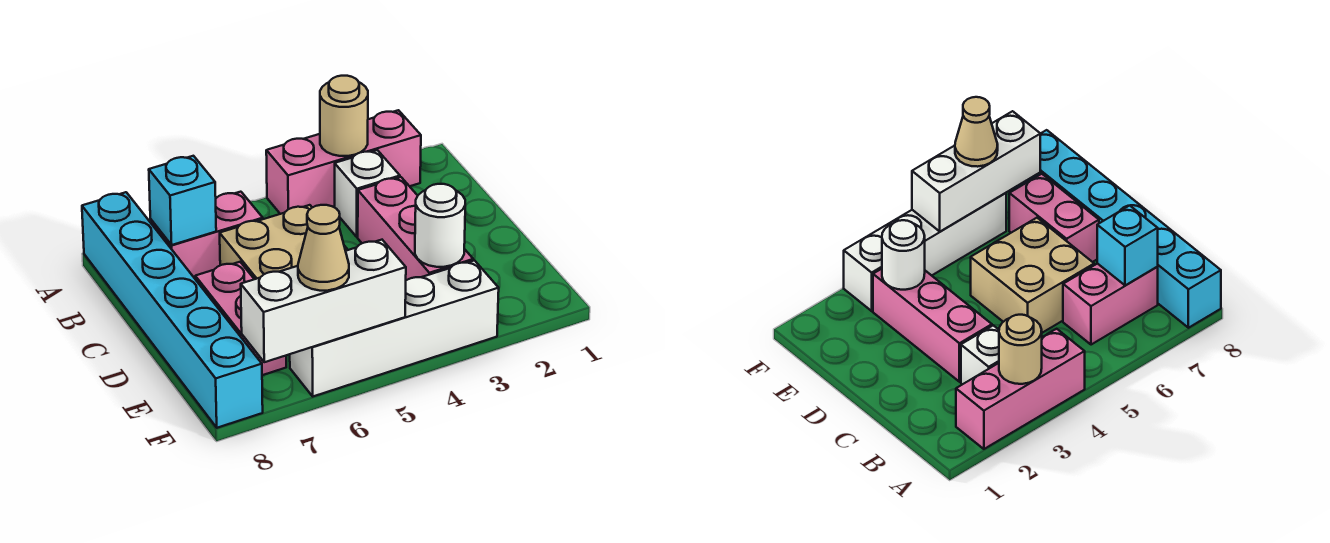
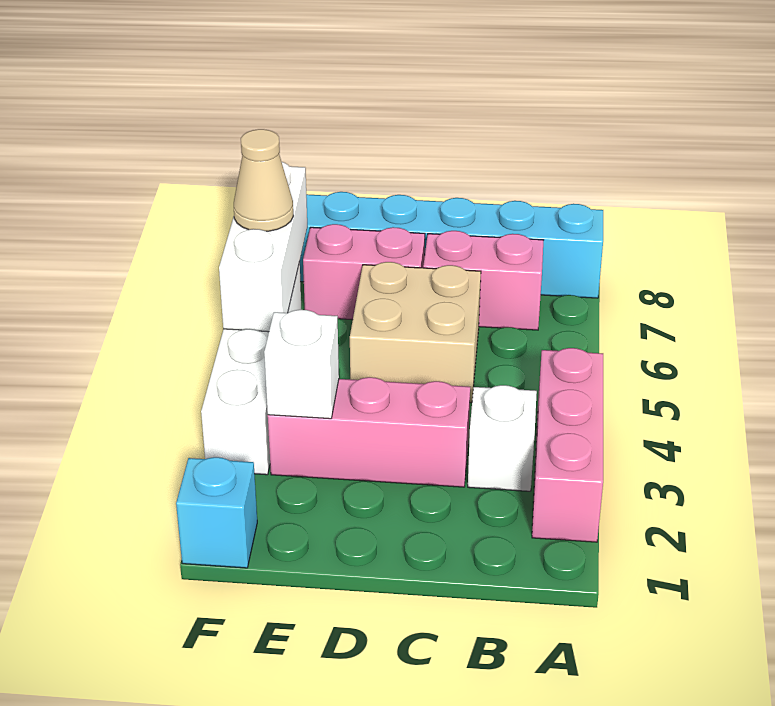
tan 1x1 round brick [320,76,368,156] -> none
pink 1x2 brick [150,192,263,278] -> pink 1x2 brick turned to [423,231,543,330]
cyan 1x1 brick [149,156,216,245] -> cyan 1x1 brick moved to [176,457,257,568]
white 1x1 round brick [415,184,465,267] -> white 1x1 brick [264,310,339,419]

